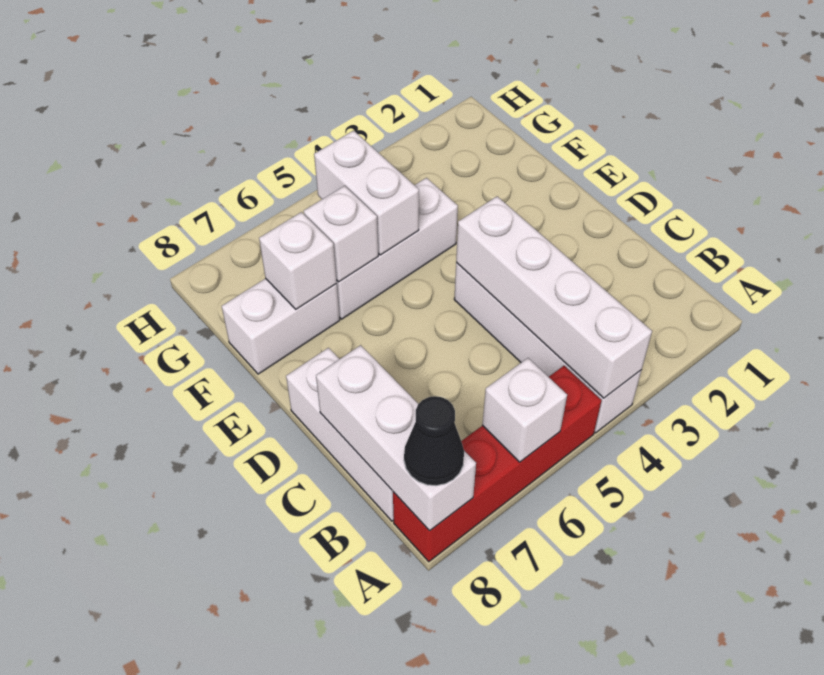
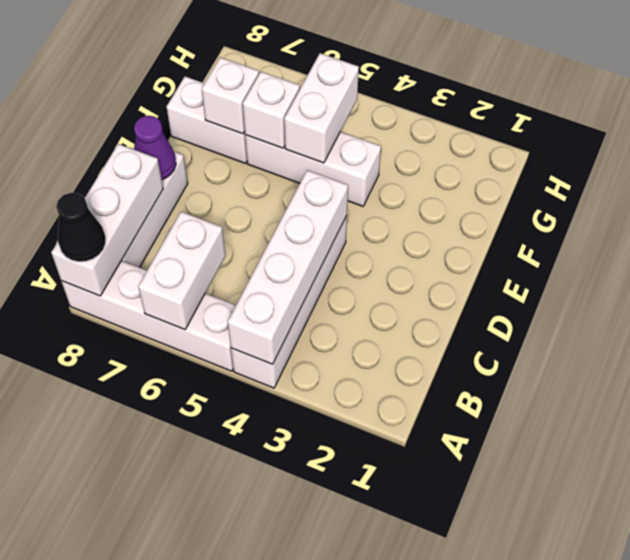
red 1x4 brick [393,366,602,562] -> white 1x4 brick [61,261,236,371]
white 1x1 brick [482,358,567,462] -> white 1x2 brick [138,212,225,330]
none -> purple 1x1 cone [134,116,176,179]

